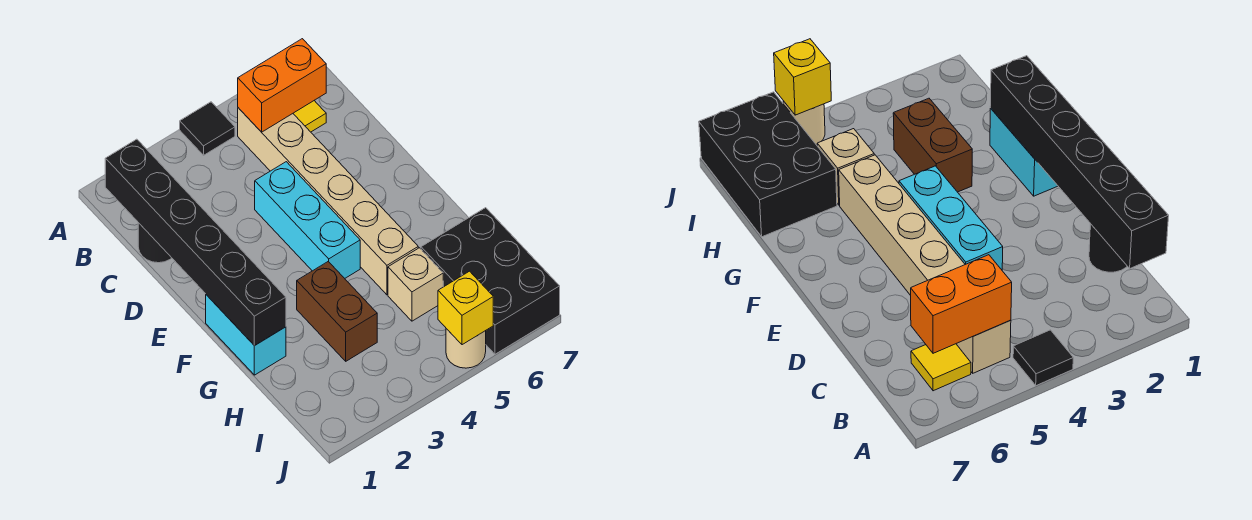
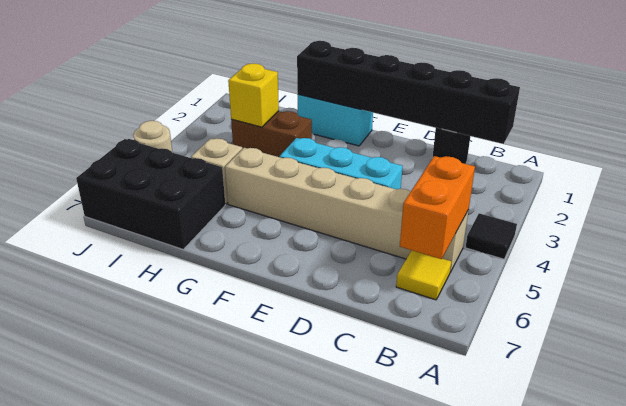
yellow 1x1 brick [438,271,493,345] -> yellow 1x1 brick moved to [228,63,279,127]

